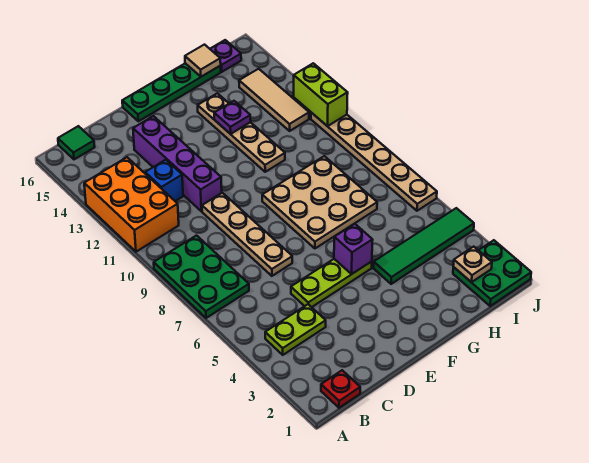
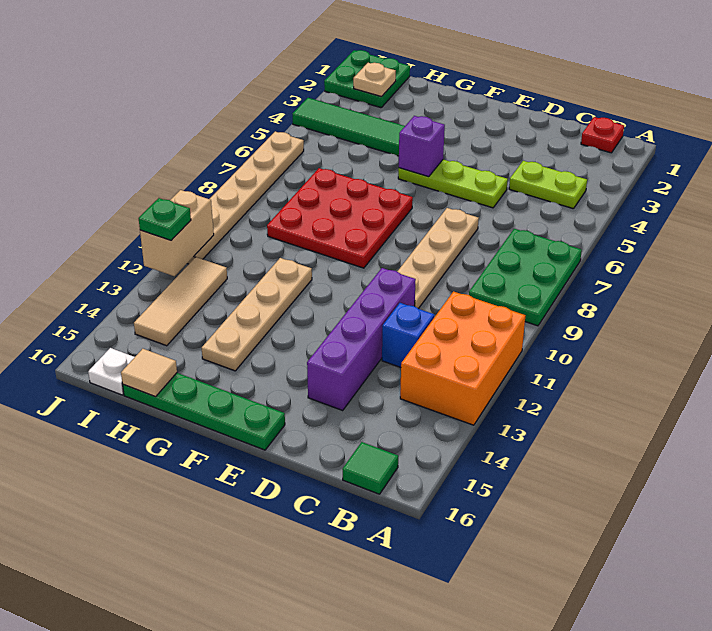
tan 3x3 plate [262,156,377,248] -> red 3x3 plate [267,168,413,268]
purple 1x1 plate [214,101,251,134] -> none
purple 1x1 plate [210,40,241,72] -> white 1x1 plate [88,348,134,395]
lime 1x2 brick [294,63,348,126] -> tan 1x2 brick [140,190,214,276]
none -> green 1x1 plate [139,198,191,240]

